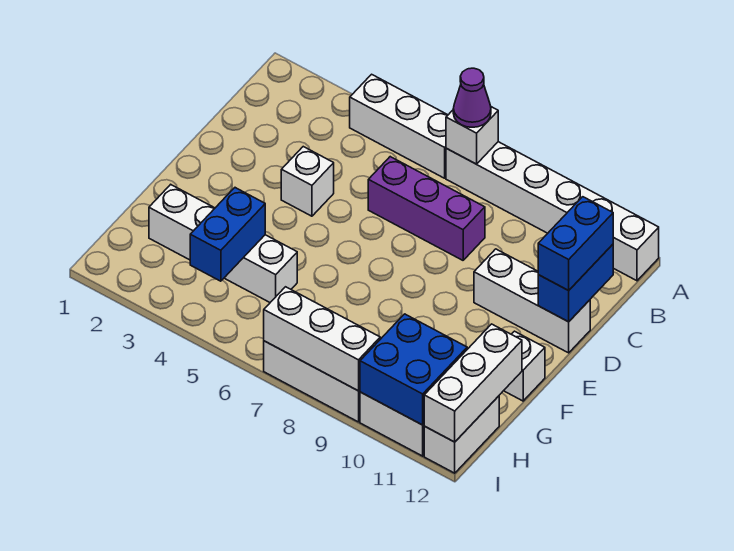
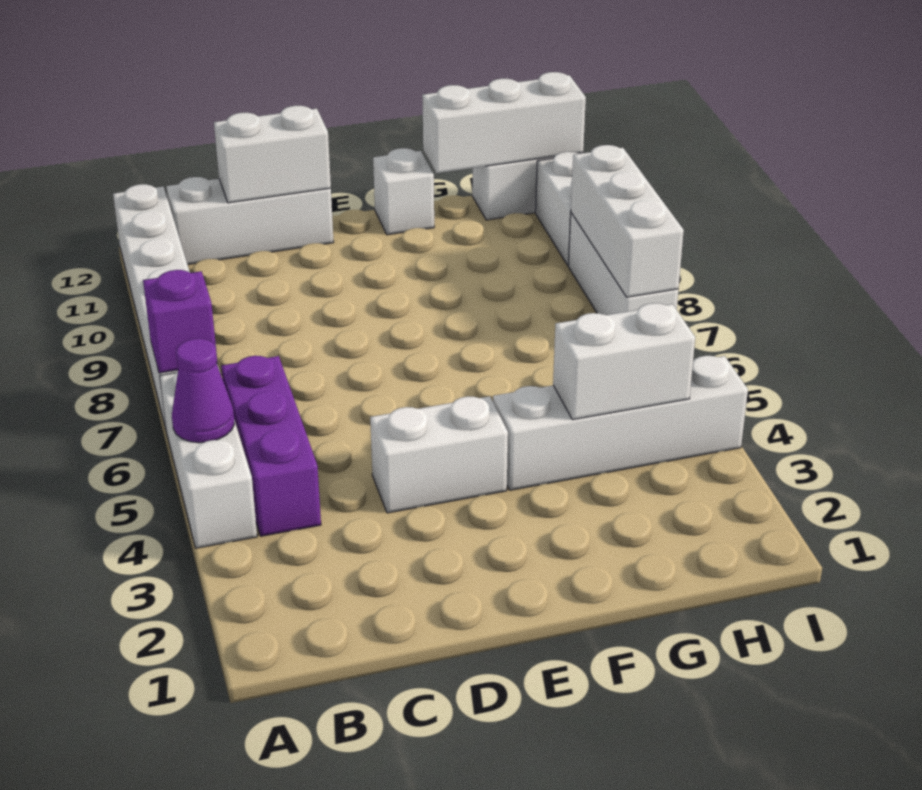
white 1x1 brick [446,107,498,164] -> purple 1x1 brick [143,270,218,373]
purple 1x1 cone [453,68,491,127] -> purple 1x1 cone moved to [172,339,234,443]
purple 1x3 brick [368,157,485,260] -> purple 1x3 brick moved to [221,356,321,536]
blue 1x2 brick [538,244,613,322] -> white 1x2 brick [214,106,331,203]
blue 1x2 brick [538,197,613,290] -> none
white 1x1 brick [281,147,334,216] -> white 1x2 brick [370,396,508,513]
white 1x3 brick [474,249,590,353] -> white 1x3 brick turned to [166,177,334,265]
white 1x4 brick [149,185,297,302] -> white 1x4 brick turned to [493,356,748,490]
blue 1x2 brick [190,188,265,281] -> white 1x2 brick [553,303,695,420]
blue 2x2 brick [360,314,467,425] -> none

